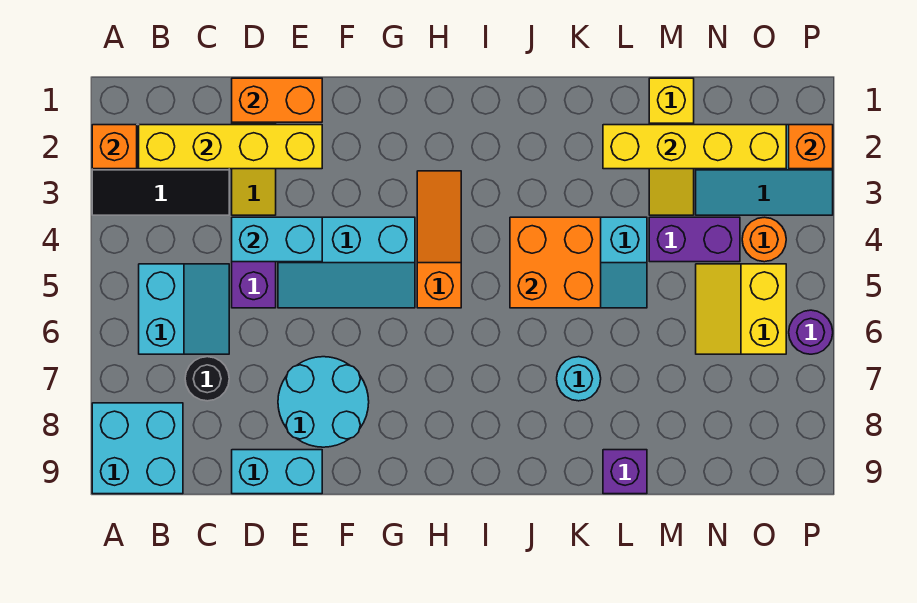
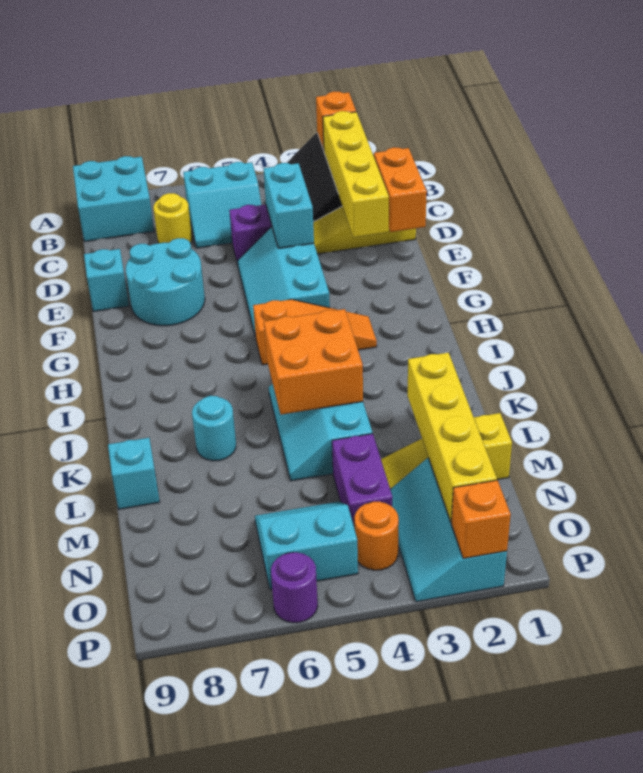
black 1x1 round brick [185,357,229,401] -> yellow 1x1 round brick [153,193,192,243]
cyan 1x2 brick [232,450,322,494] -> cyan 1x1 brick [84,249,129,312]
purple 1x1 brick [603,450,647,494] -> cyan 1x1 brick [108,438,160,509]
yellow 2x2 slope [696,264,786,354] -> cyan 2x2 slope [255,501,358,589]

